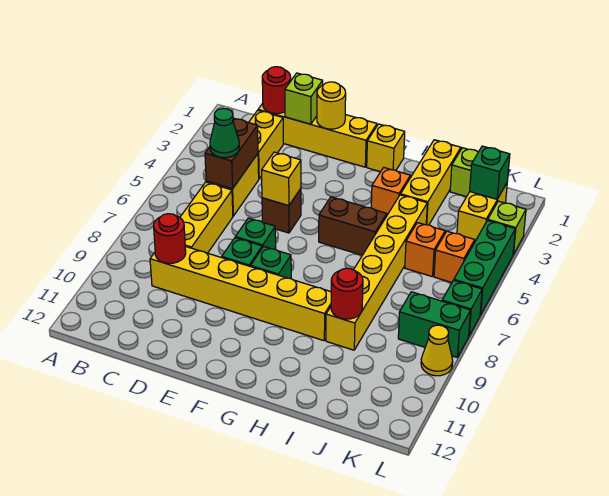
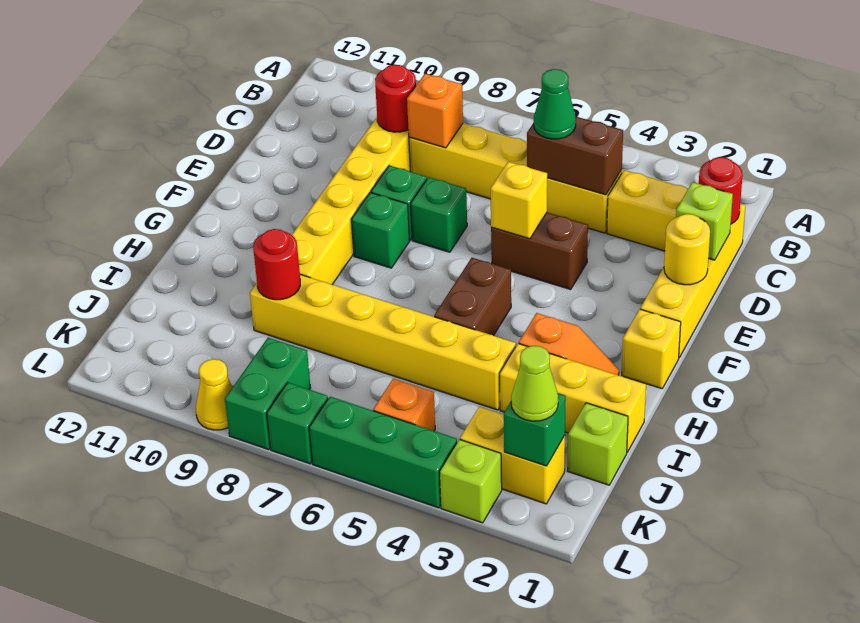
brown 1x1 brick [262,189,301,233] -> brown 1x2 brick [491,213,588,289]
orange 1x1 brick [405,223,445,277] -> orange 1x1 brick moved to [407,74,463,148]
none -> lime 1x1 cone [511,346,558,421]

